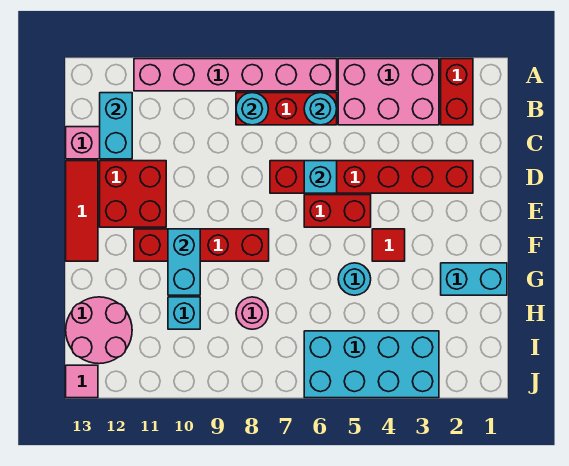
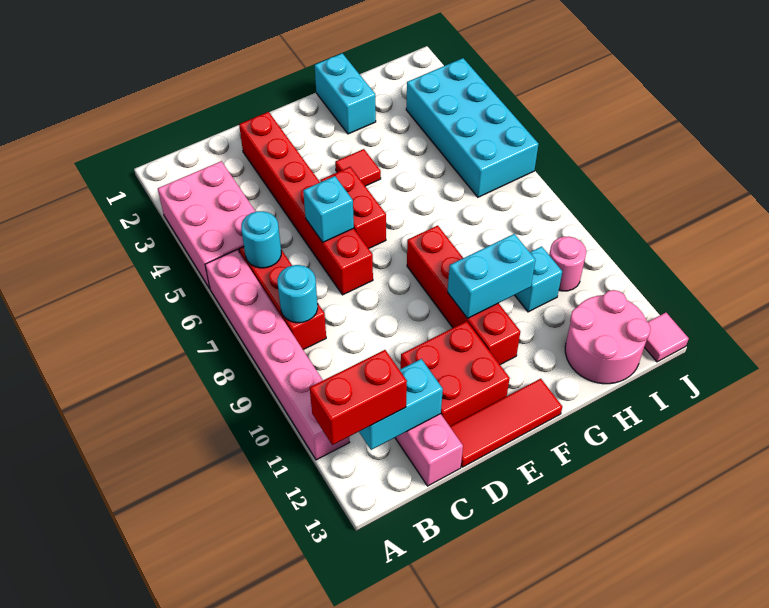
red 1x2 brick [441,59,473,125] -> red 1x2 brick moved to [310,350,407,445]
cyan 1x1 round brick [338,263,371,295] -> none
pink 1x1 round brick [236,297,268,329] -> pink 1x1 round brick moved to [549,237,586,291]

